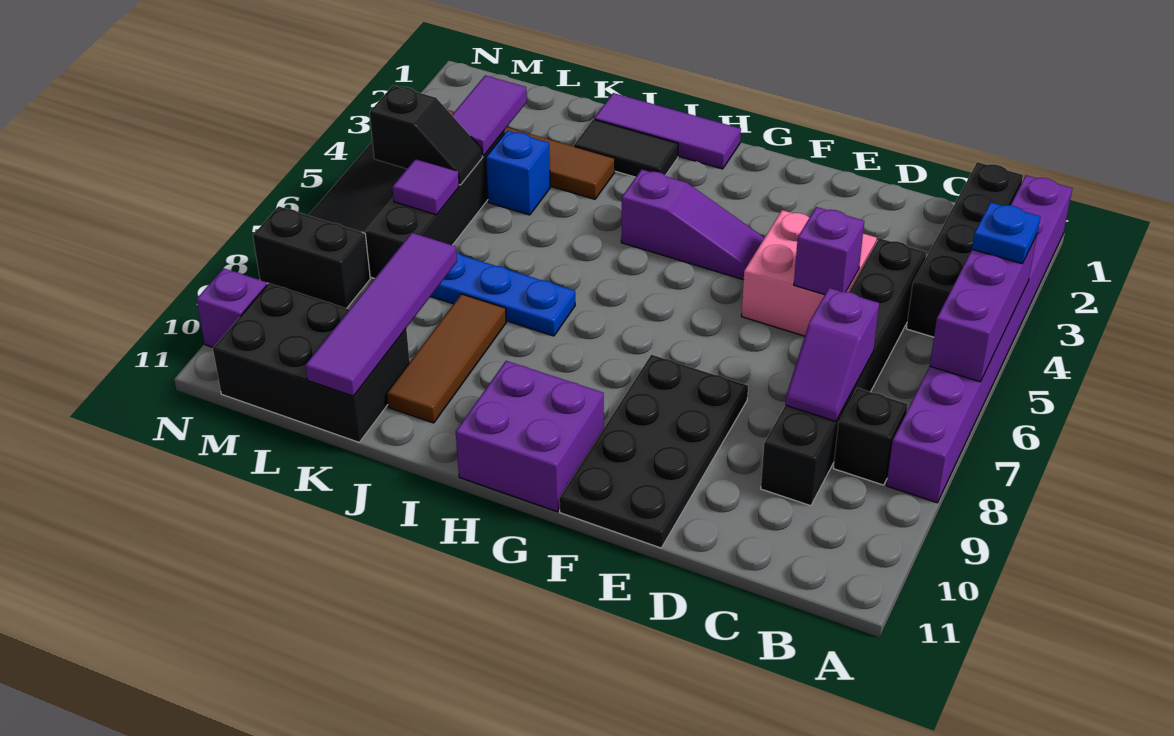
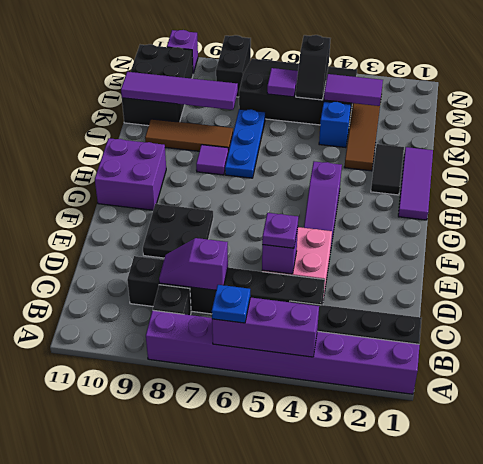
blue 1x1 plate [972,202,1041,264] -> blue 1x1 plate moved to [212,285,250,323]
none -> purple 1x1 plate [262,213,298,248]
black 2x4 plate [559,355,748,548] -> black 2x2 plate [143,204,213,258]
none -> purple 1x1 tile [196,145,228,175]

